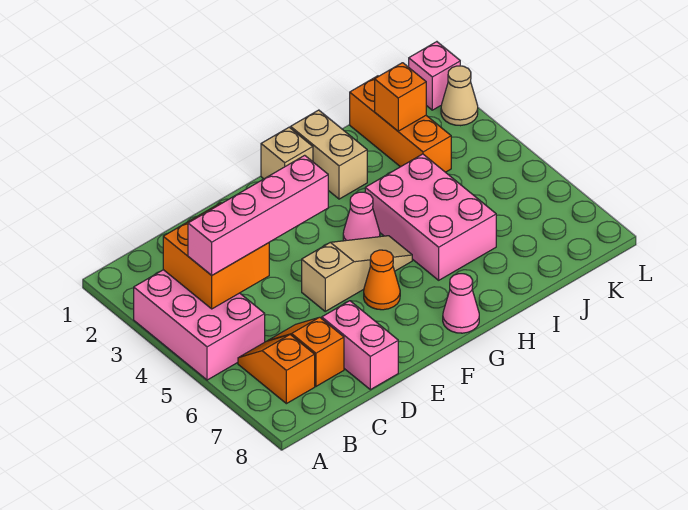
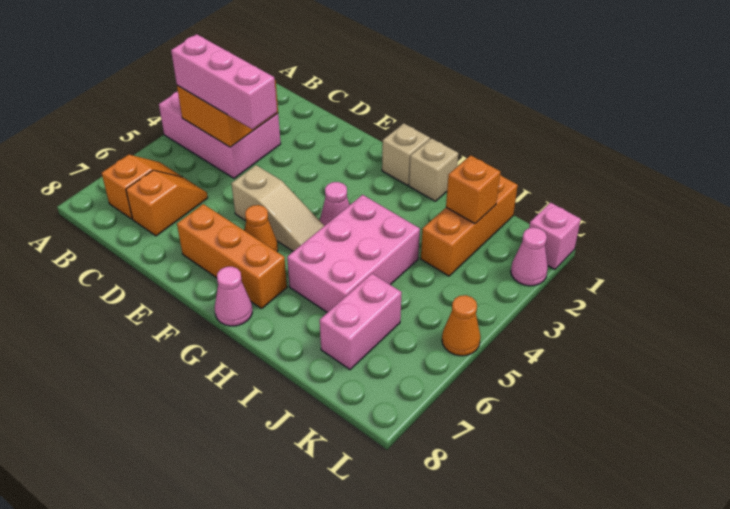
pink 2x3 brick [134,270,265,380] -> pink 2x3 brick turned to [159,91,281,178]
pink 1x4 brick [188,155,328,275] -> pink 1x3 brick [171,34,277,129]
pink 1x2 brick [322,301,398,390] -> pink 1x2 brick moved to [320,274,402,370]
none -> orange 1x3 brick [177,204,287,309]
tan 1x2 brick [291,110,367,199] -> tan 1x1 brick [409,138,458,201]
tan 1x1 cone [441,66,478,126] -> pink 1x1 cone [511,228,548,286]
none -> orange 1x1 cone [442,295,481,356]

